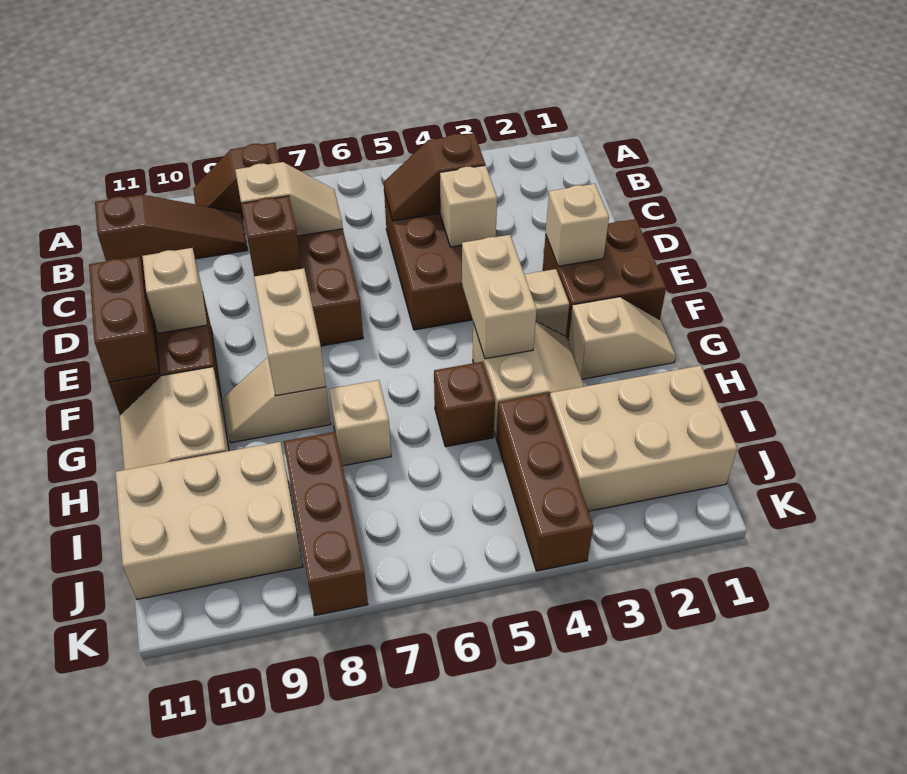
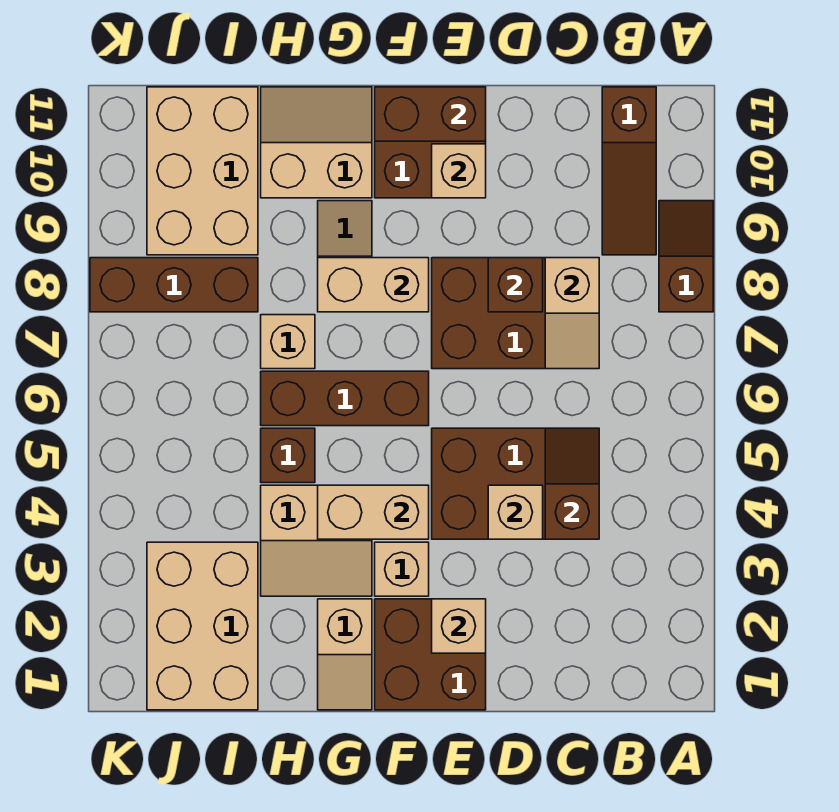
brown 1x3 brick [496,393,593,571] -> brown 1x3 brick moved to [261,371,429,426]

